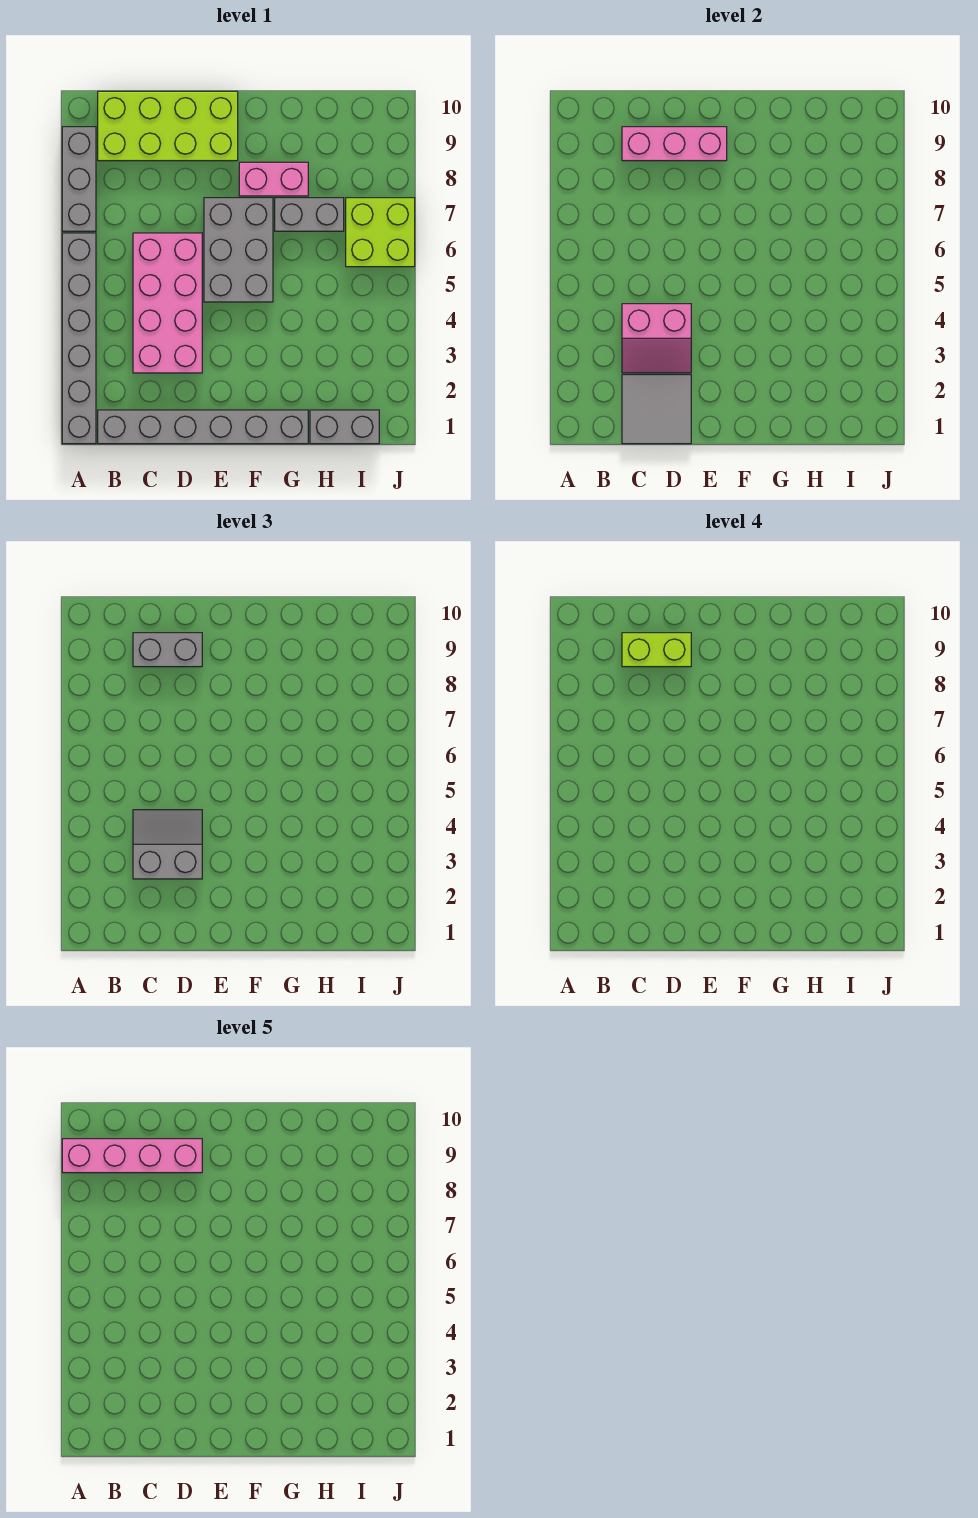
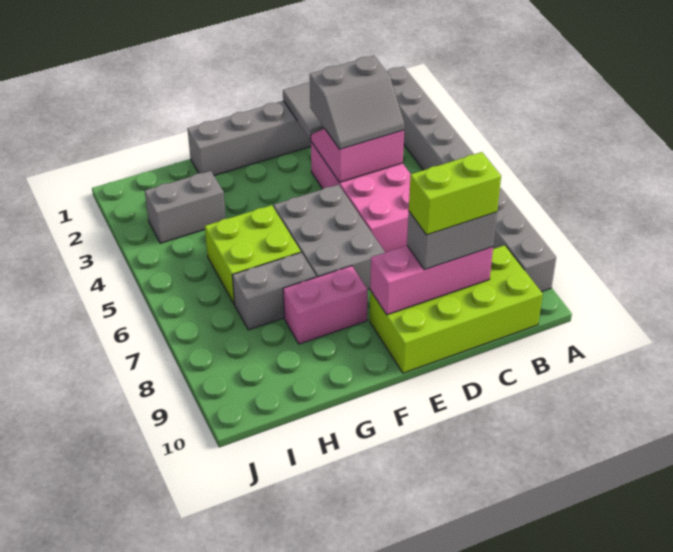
pink 1x4 brick [62,1139,202,1173] -> none
grey 1x2 brick [310,410,379,444] -> grey 1x2 brick moved to [145,171,226,243]
lime 2x2 brick [346,198,415,267] -> lime 2x2 brick moved to [205,205,301,304]

